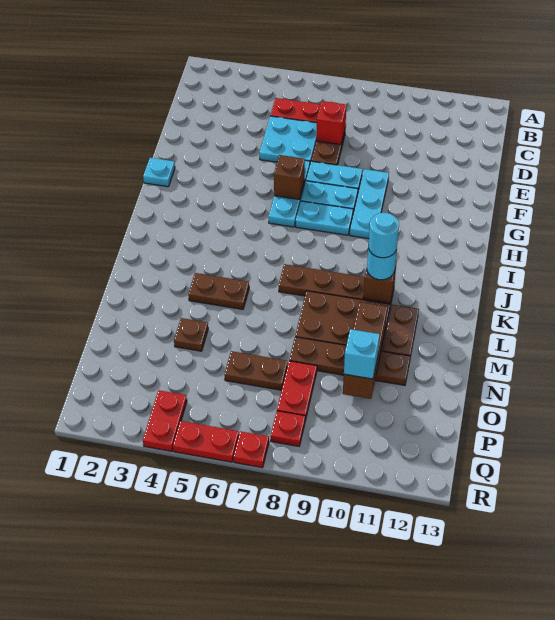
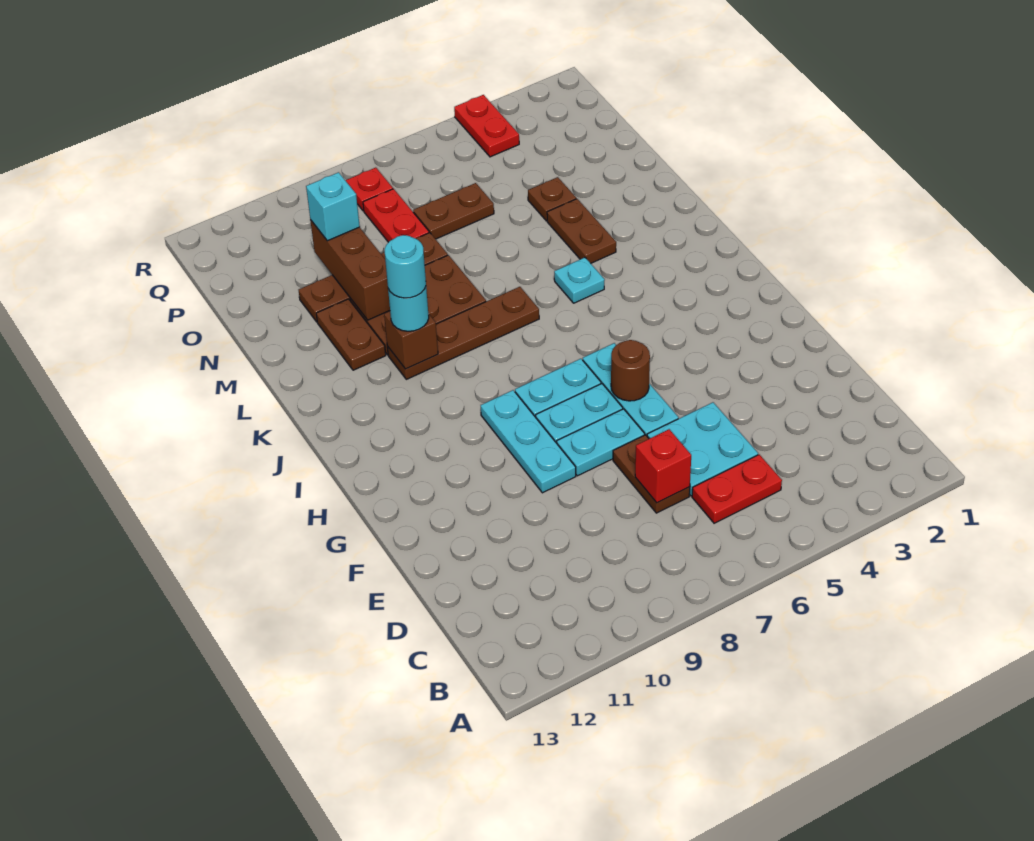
cyan 1x1 plate [143,158,175,187] -> cyan 1x1 plate moved to [554,258,605,303]
brown 1x1 brick [274,155,305,200] -> brown 1x1 round brick [611,340,650,401]
brown 1x2 plate [188,273,249,309] -> brown 1x2 plate turned to [547,199,616,263]
red 1x2 plate [173,421,239,462] -> none
red 1x1 plate [233,431,269,468] -> none

